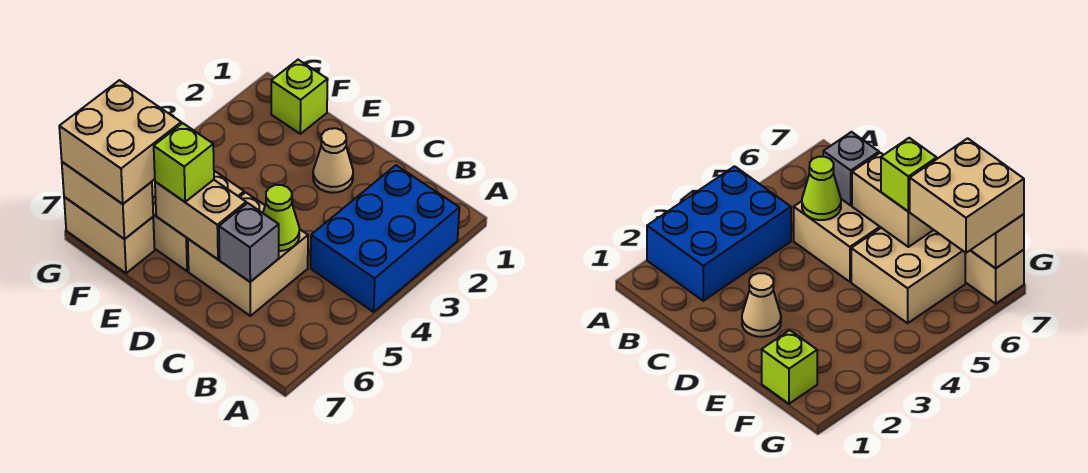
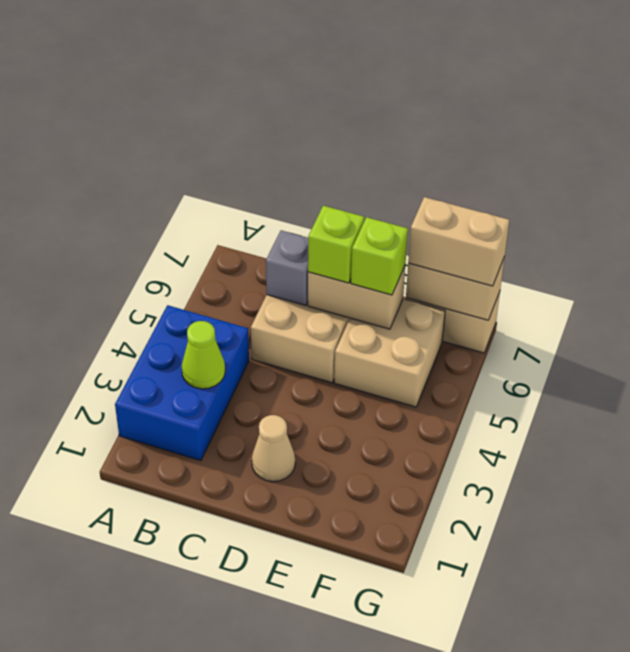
lime 1x1 cone [263,185,299,251] -> lime 1x1 cone moved to [182,321,225,389]
lime 1x1 brick [271,60,328,134] -> lime 1x1 brick moved to [308,206,364,283]
tan 2x2 brick [59,80,181,204] -> tan 1x2 brick [408,197,509,286]

